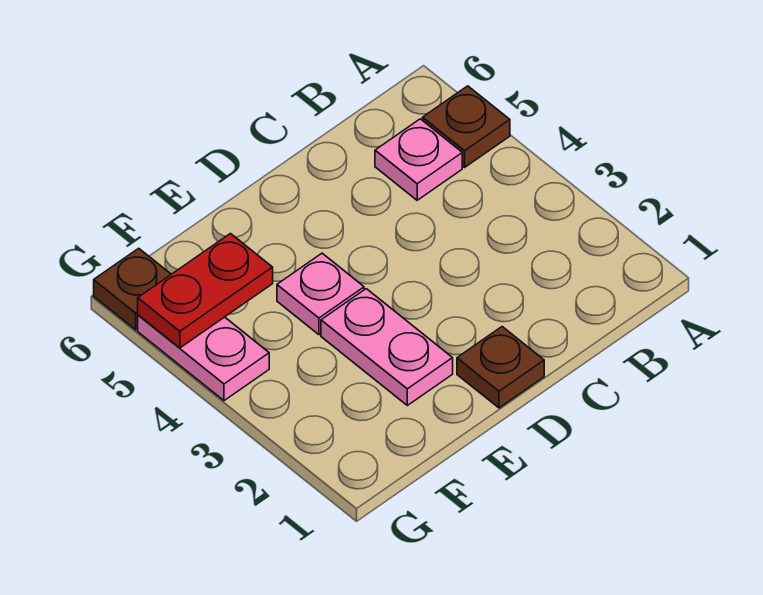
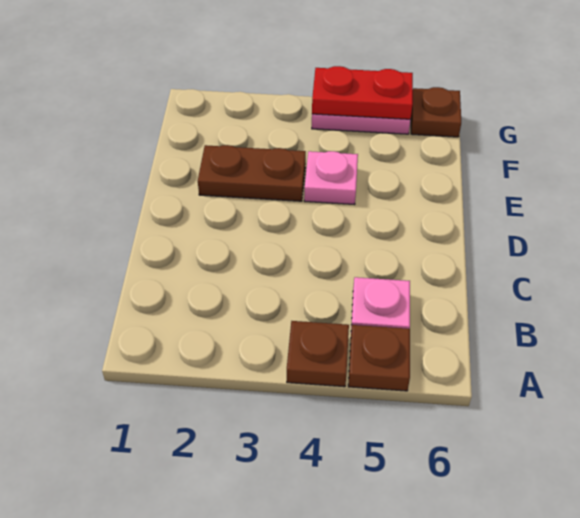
brown 1x1 plate [457,327,544,408] -> brown 1x1 plate moved to [287,321,349,387]
pink 1x2 plate [321,289,453,405] -> brown 1x2 plate [198,145,306,201]
red 1x2 plate [138,234,273,348] -> red 1x2 plate turned to [312,66,413,119]

